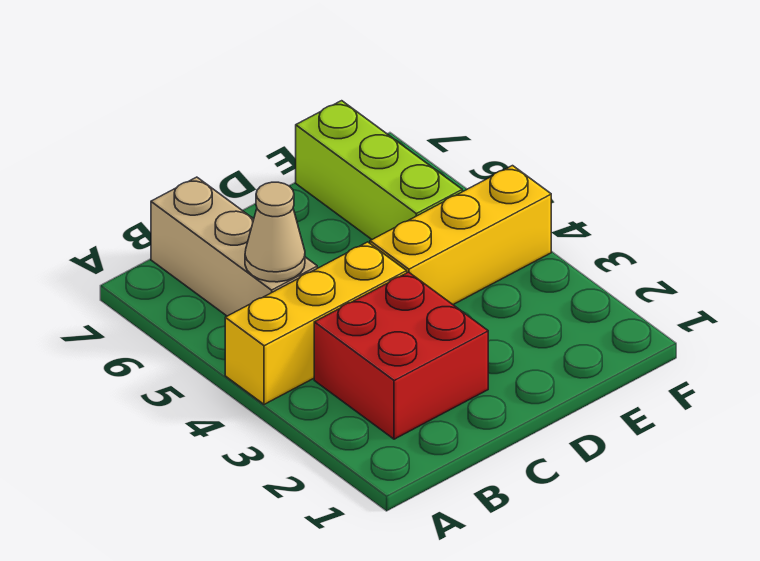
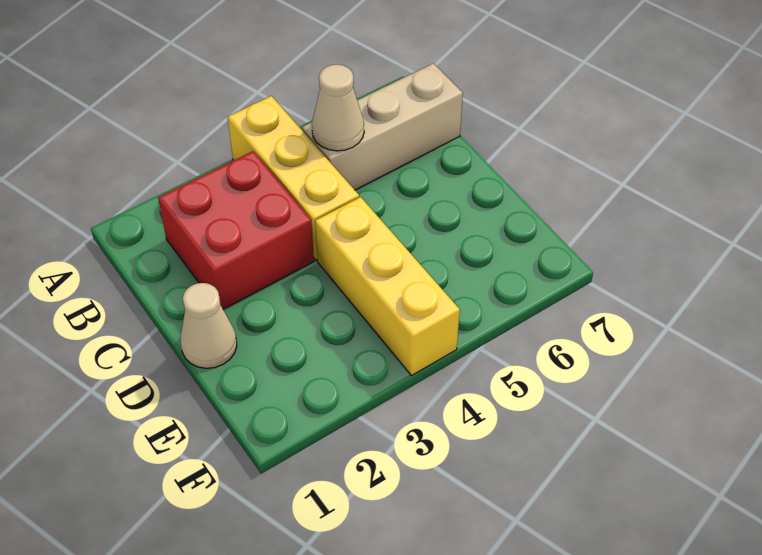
none -> tan 1x1 cone [181,283,237,368]
lime 1x3 brick [296,101,462,239] -> none

